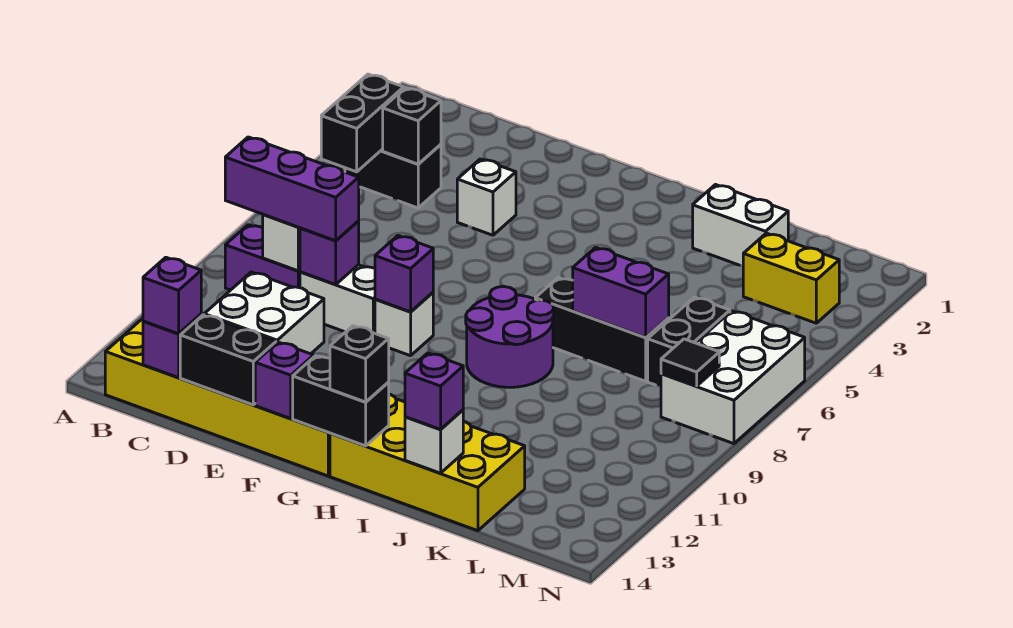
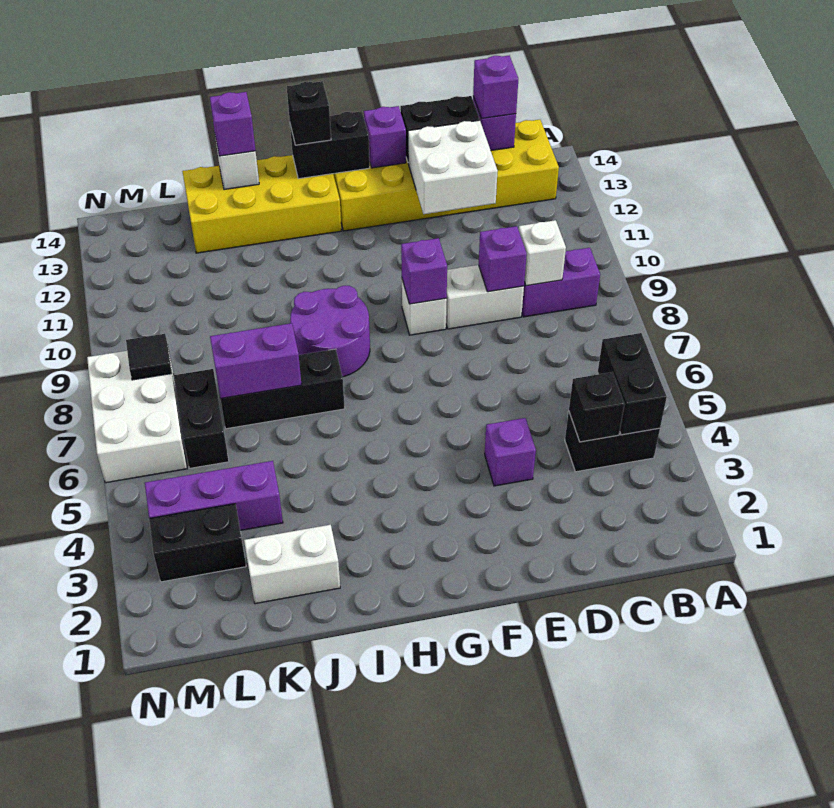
purple 1x3 brick [225,137,359,241] -> purple 1x3 brick moved to [145,461,283,531]
white 1x1 brick [457,159,516,235] -> purple 1x1 brick [485,418,536,486]
yellow 1x2 brick [743,233,839,323] -> black 1x2 brick [149,504,246,582]

